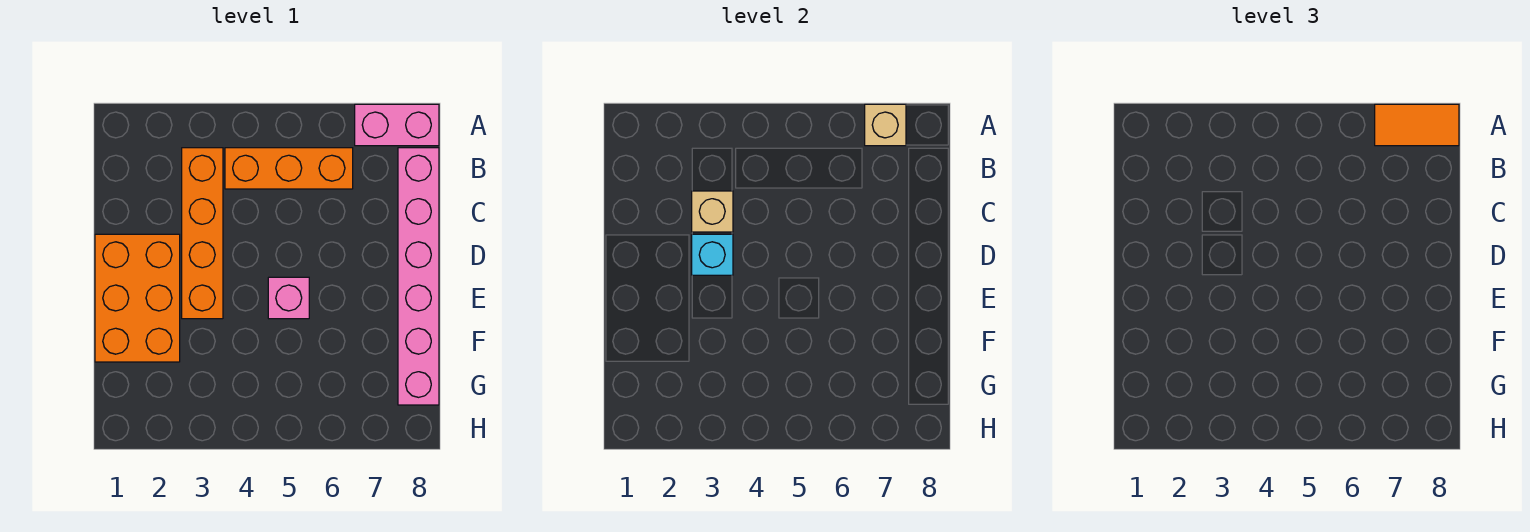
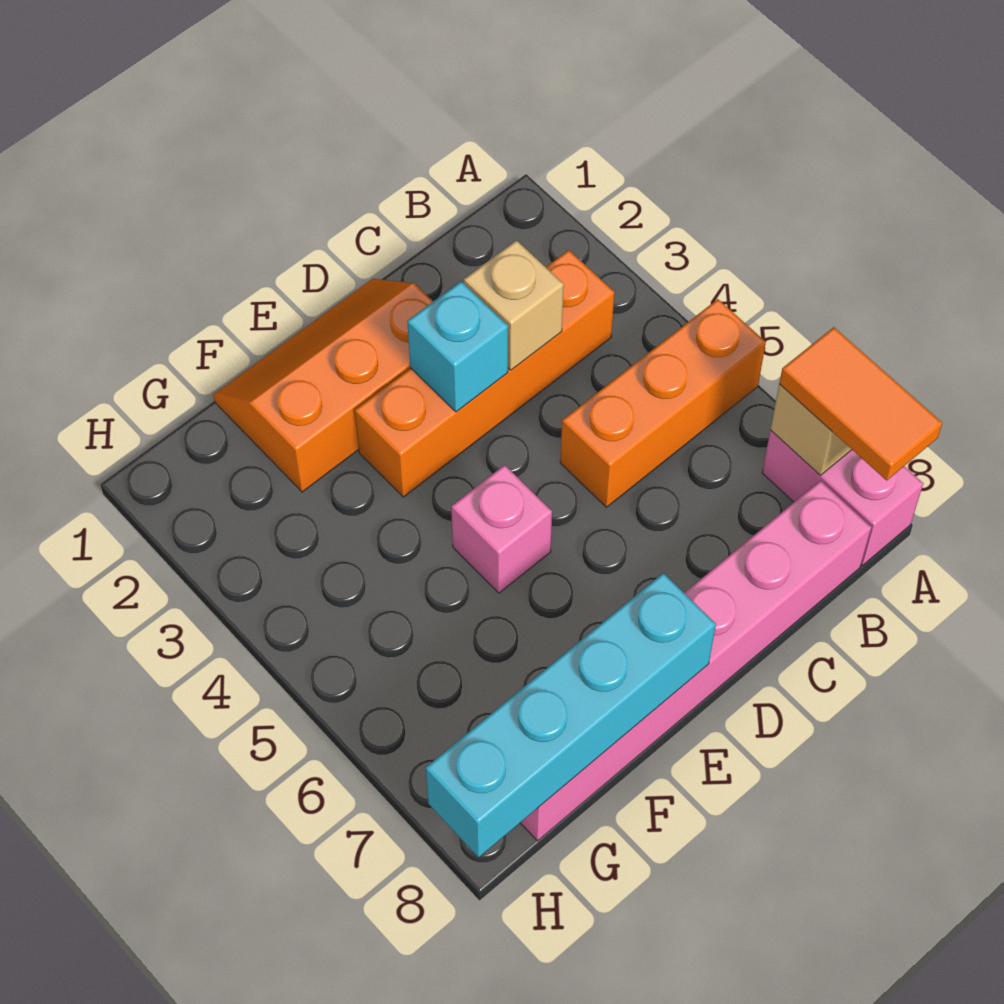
orange 1x3 brick [225,148,353,189] -> orange 1x3 brick turned to [560,299,766,507]
orange 2x3 brick [95,234,180,362] -> orange 2x3 slope [213,279,433,492]
none -> cyan 1x4 brick [426,573,716,857]

